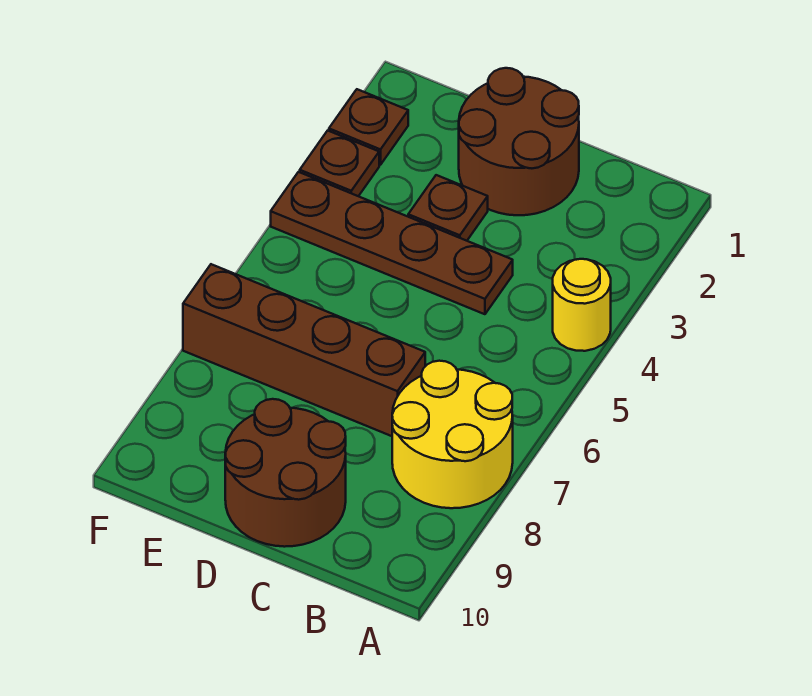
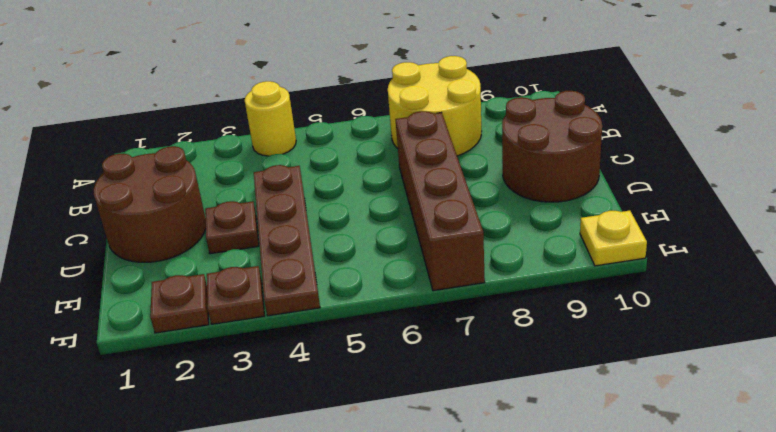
none -> yellow 1x1 plate [580,211,647,266]

